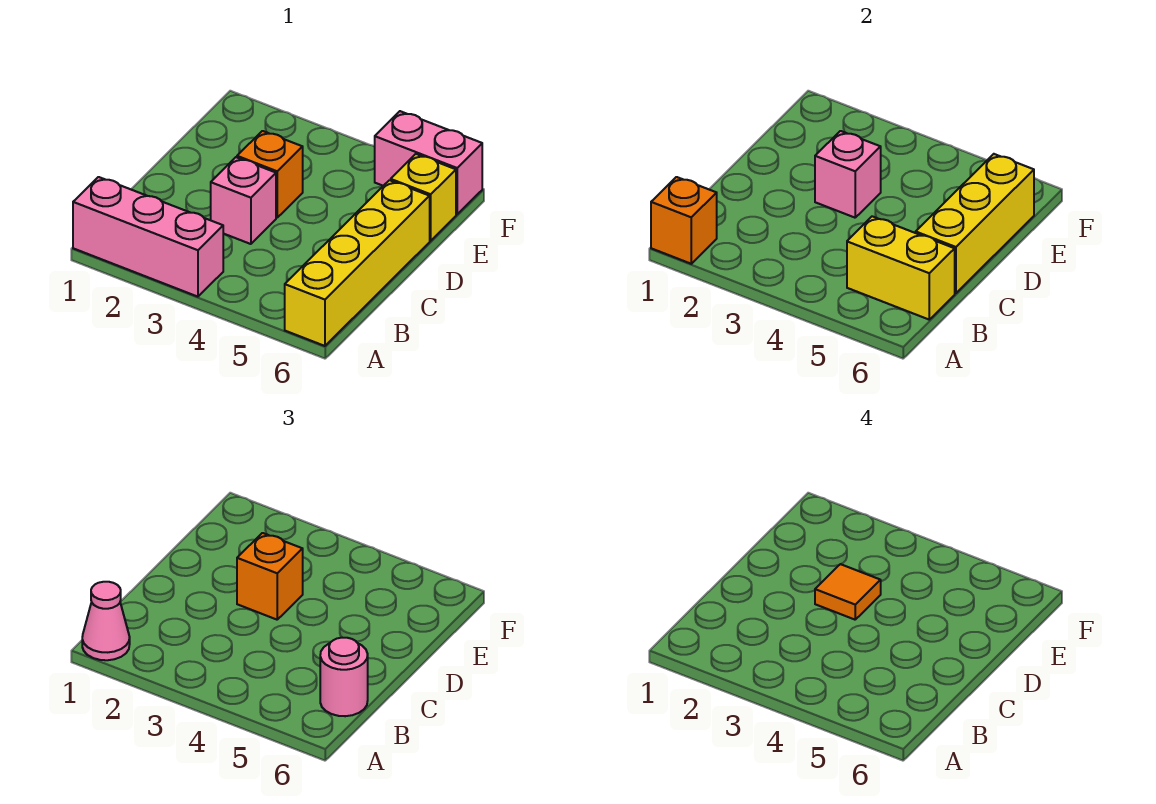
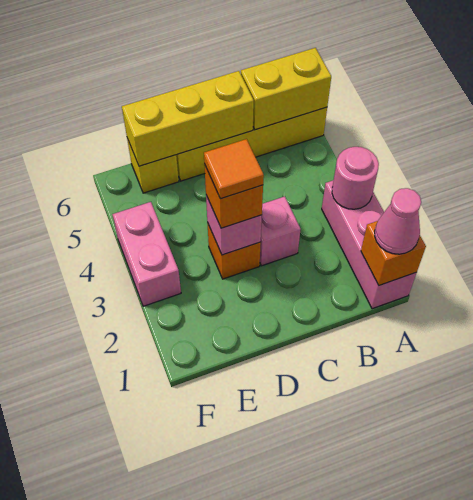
yellow 1x2 brick [847,216,955,319] -> yellow 1x2 brick turned to [241,48,331,130]
pink 1x1 round brick [320,638,368,716] -> pink 1x1 round brick moved to [332,147,379,209]
pink 1x2 brick [375,111,482,214] -> pink 1x2 brick moved to [112,202,181,306]

